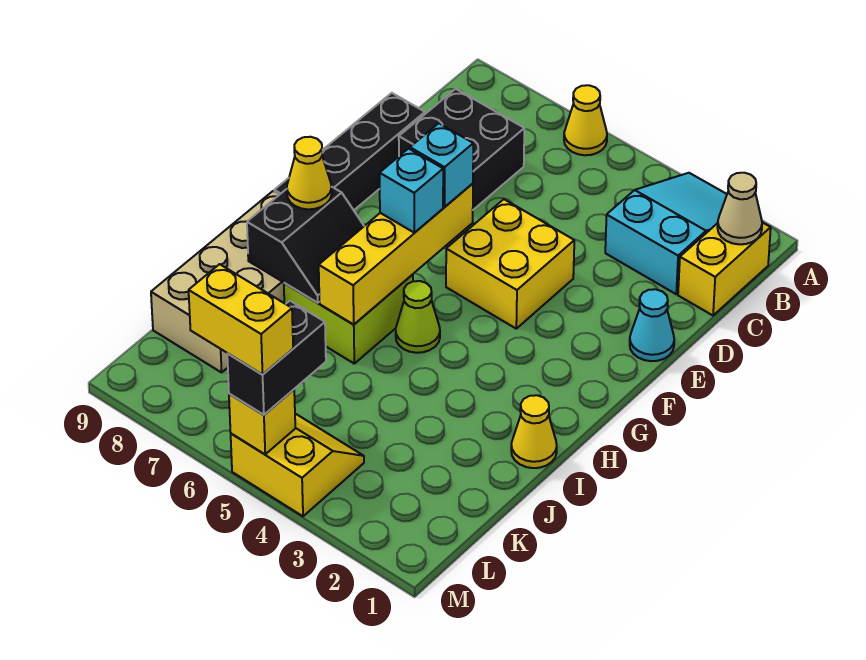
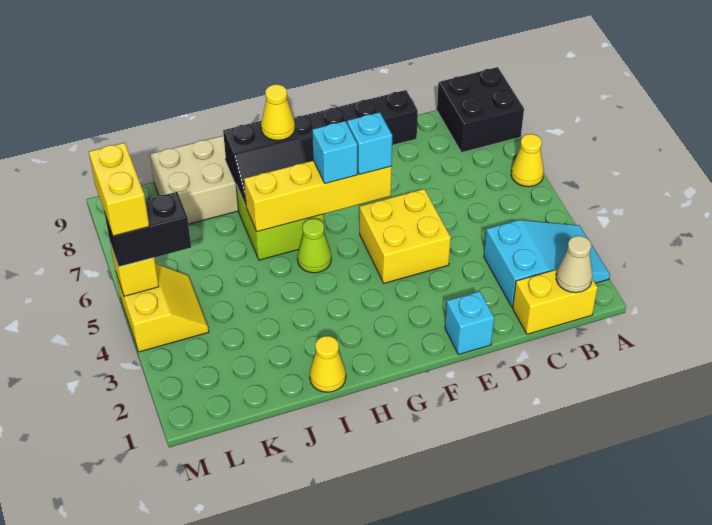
black 2x2 brick [399,89,524,210] -> black 2x2 brick moved to [437,67,524,153]
cyan 1x1 cone [630,289,674,361] -> cyan 1x1 brick [445,291,494,355]

